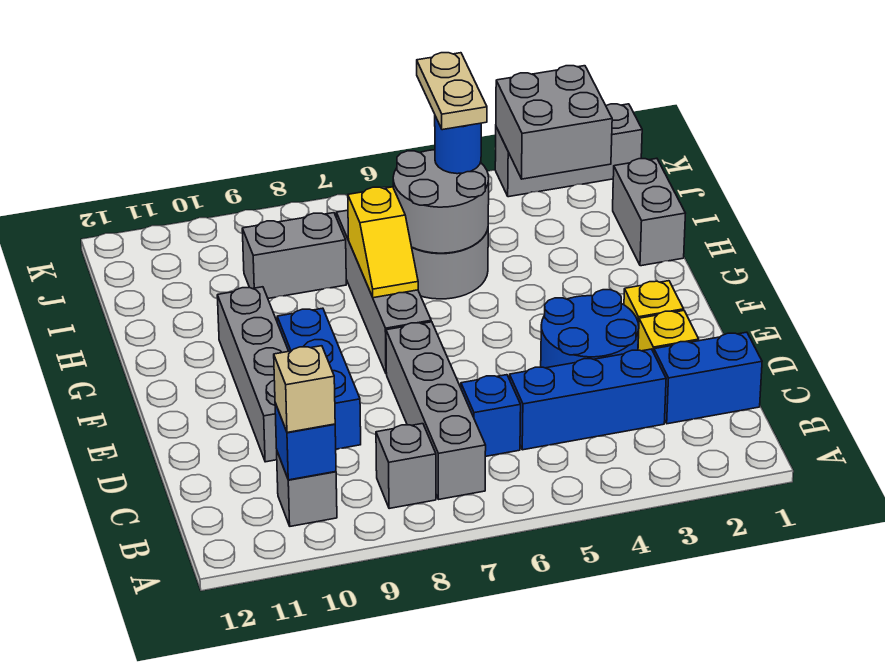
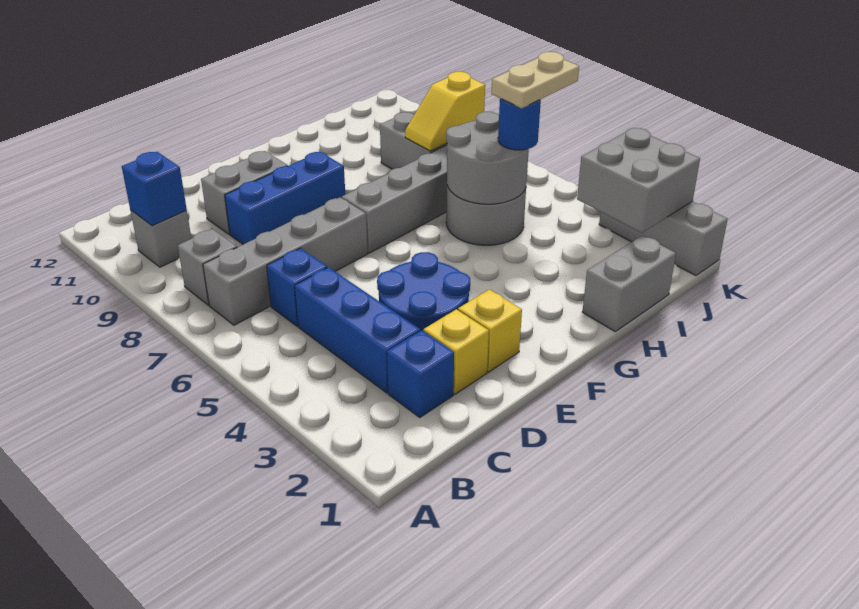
tan 1x1 brick [274,346,335,432] -> none
blue 1x2 brick [654,332,762,424] -> blue 1x1 brick [387,330,454,417]
grey 1x4 brick [217,287,289,462] -> grey 1x2 brick [201,151,288,234]
yellow 1x2 slope [348,187,418,298] -> yellow 1x2 slope moved to [405,72,485,151]

